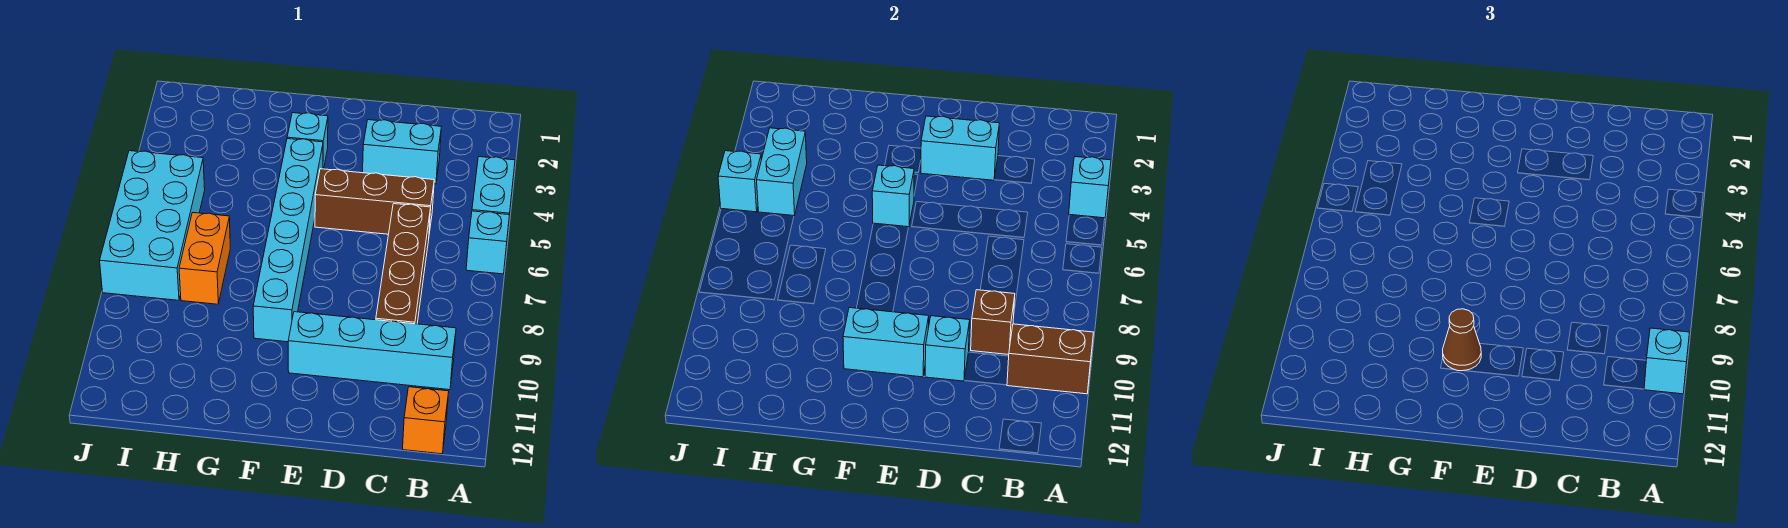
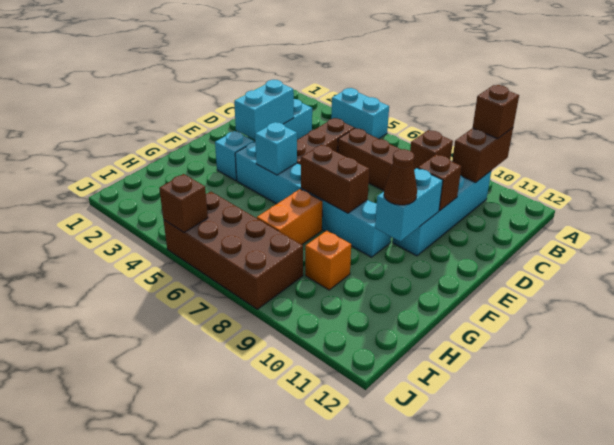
cyan 1x1 brick [1069,157,1111,218] -> none
cyan 1x1 brick [466,211,509,274] -> none
cyan 1x1 brick [1644,328,1690,394] -> brown 1x1 brick [473,85,519,139]
orange 1x1 brick [403,387,449,454] -> orange 1x1 brick moved to [305,231,351,290]
cyan 1x1 brick [925,316,970,381] -> brown 1x1 brick [418,154,462,211]
none -> brown 1x2 brick [301,145,369,213]
orange 1x2 brick [179,213,230,304] -> orange 1x2 brick turned to [257,189,322,245]
cyan 1x2 brick [757,128,807,216] -> none
cyan 2x4 brick [100,151,205,300] -> brown 2x4 brick [164,192,303,309]
cyan 1x1 brick [718,151,761,212] -> brown 1x1 brick [159,174,208,232]

